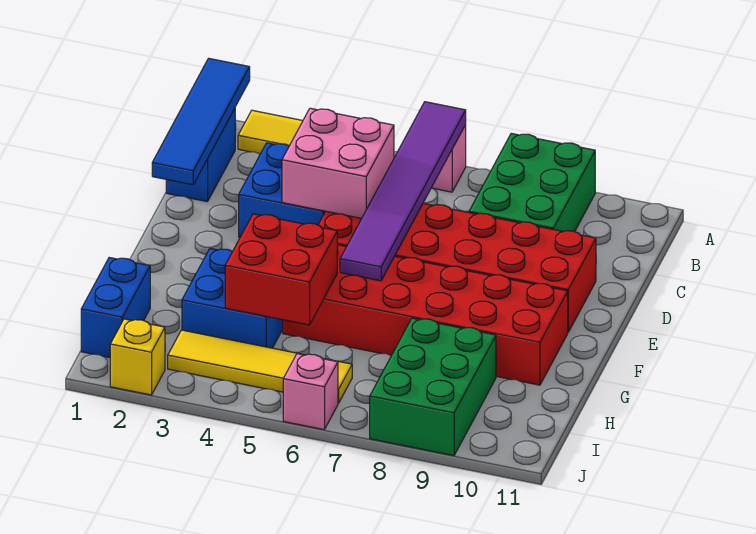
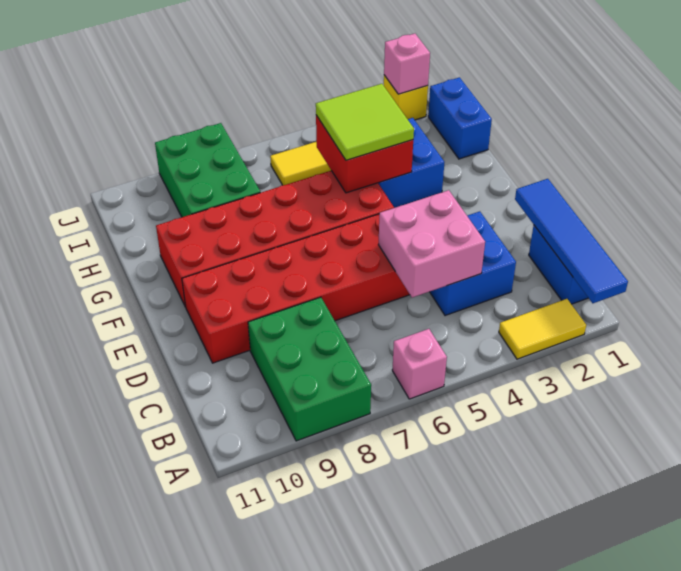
purple 1x6 tile [340,102,466,281] -> none
none -> lime 2x2 tile [316,84,414,160]
pink 1x1 brick [283,354,338,430] -> pink 1x1 brick moved to [384,34,430,94]

